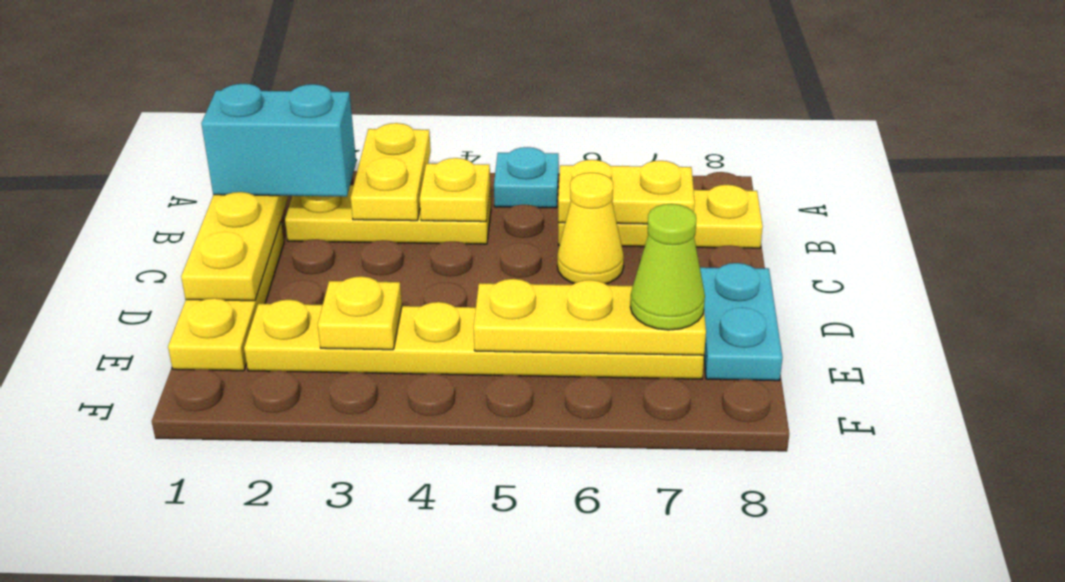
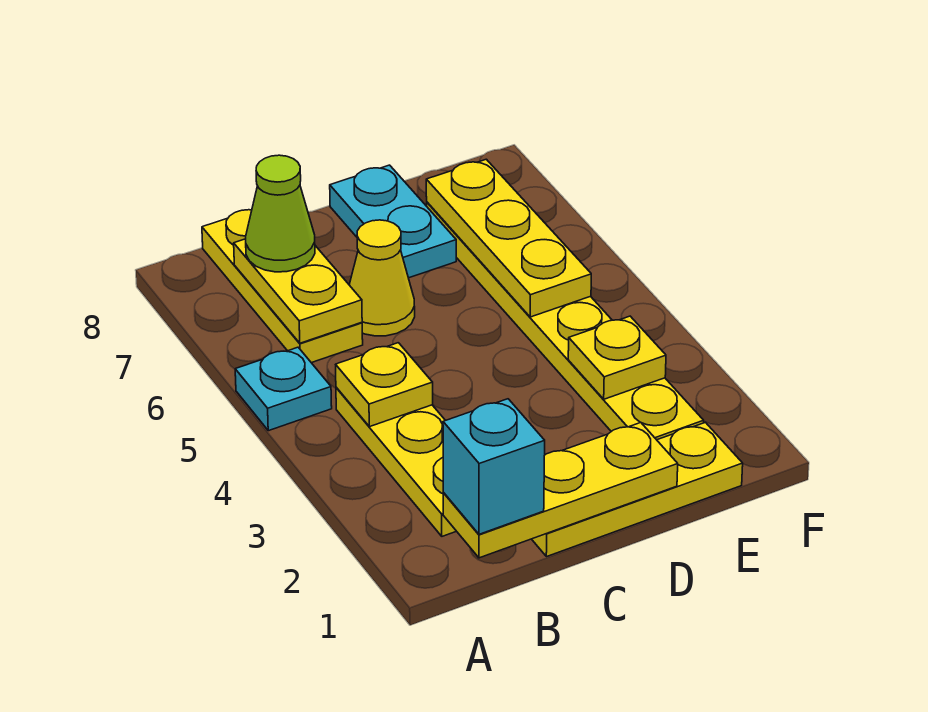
yellow 1x2 plate [351,123,431,221] -> none
cyan 1x2 brick [201,84,356,197] -> cyan 1x1 brick [443,399,545,534]
cyan 1x2 plate [700,263,783,381] -> cyan 1x2 plate turned to [330,165,456,278]
lime 1x1 cone [630,204,705,330] -> lime 1x1 cone moved to [246,155,315,272]

